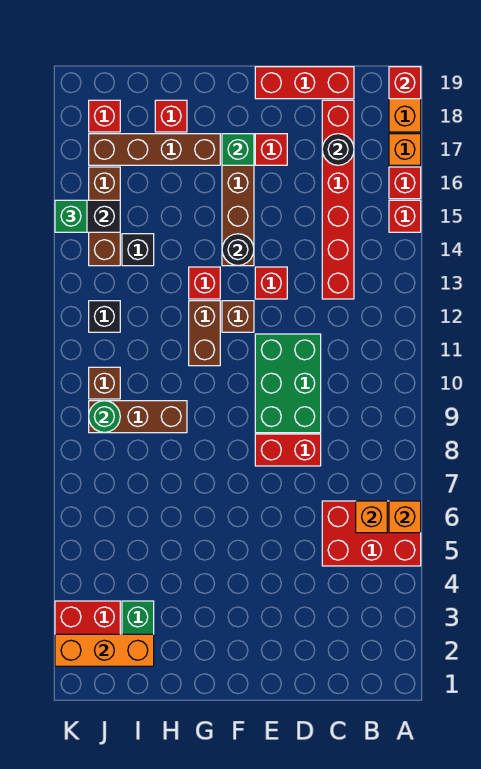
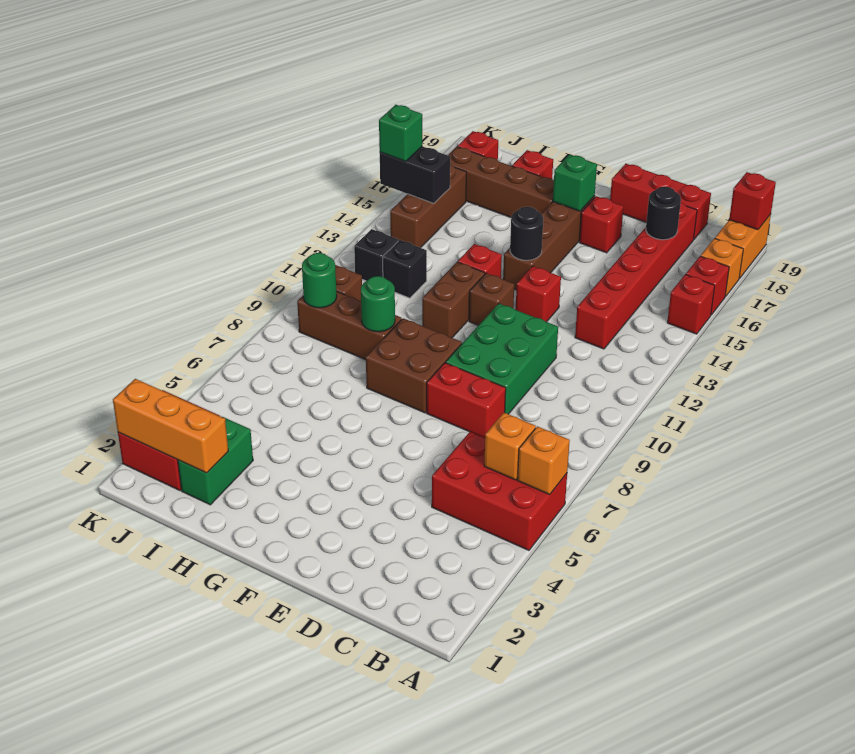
none -> brown 2x2 brick [366,318,462,413]
none -> green 1x1 round brick [361,276,395,332]
black 1x1 brick [122,234,154,266] -> black 1x1 brick moved to [383,240,427,298]

